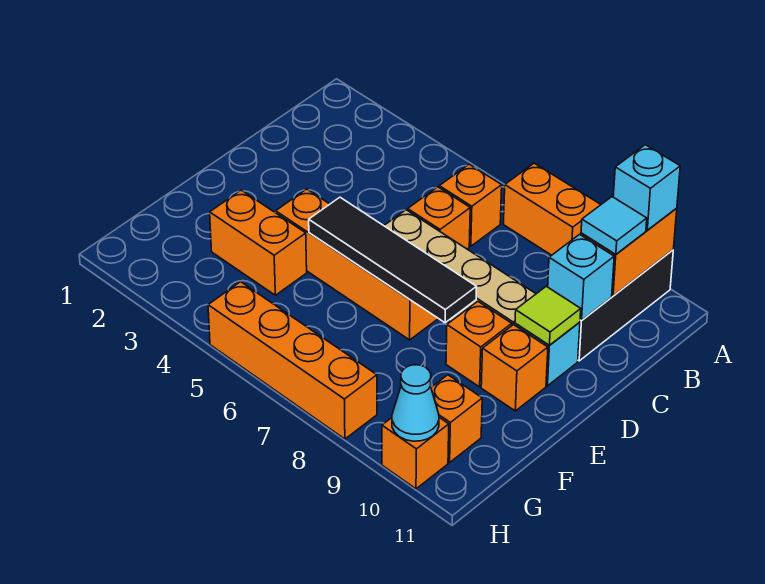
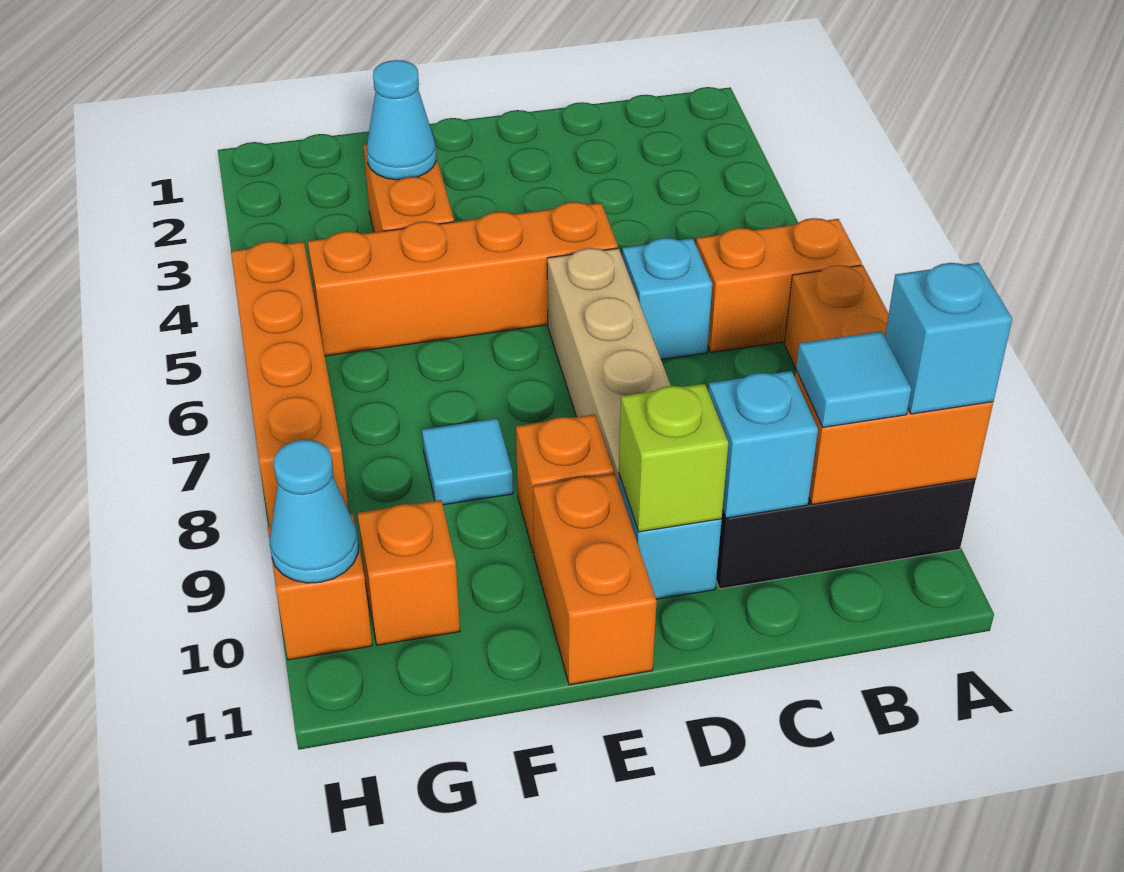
orange 1x1 brick [439,164,502,246] -> orange 1x2 brick [696,218,862,352]
orange 1x1 brick [408,187,470,249] -> cyan 1x1 brick [622,238,712,360]
lime 1x1 tile [515,286,581,345] -> lime 1x1 brick [619,384,728,532]
orange 1x4 brick [275,189,438,340] -> orange 1x4 brick turned to [308,202,618,356]
black 1x4 tile [309,197,477,323] -> none
orange 1x1 brick [481,325,548,411] -> orange 1x2 brick [533,473,657,685]
none -> cyan 1x1 cone [367,60,436,180]
none -> cyan 1x1 tile [422,418,513,505]

